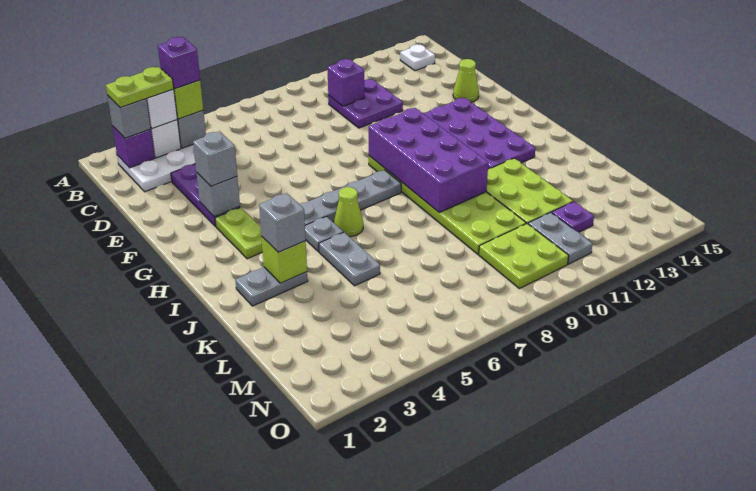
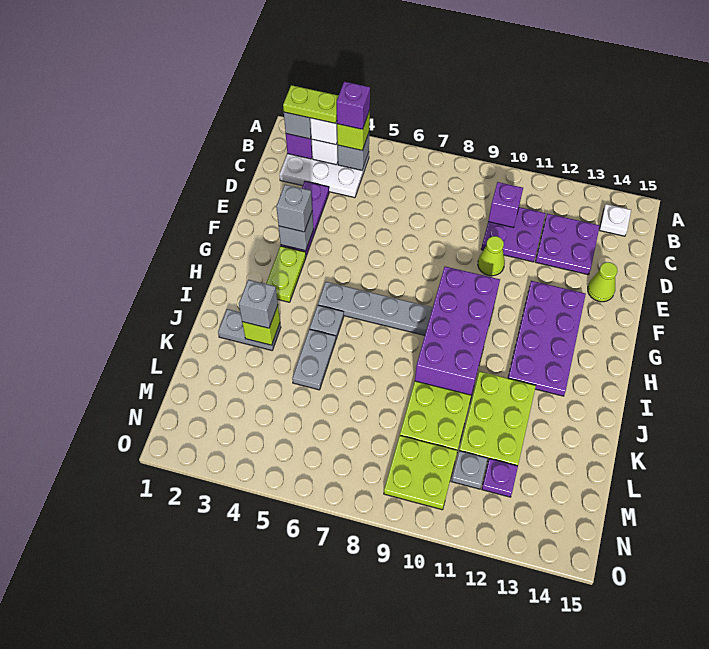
none -> purple 2x2 plate [535,214,600,275]
lime 1x1 cone [334,187,363,237] -> lime 1x1 cone moved to [478,236,505,276]
grey 1x2 plate [528,212,593,264] -> grey 1x1 plate [452,451,488,489]

